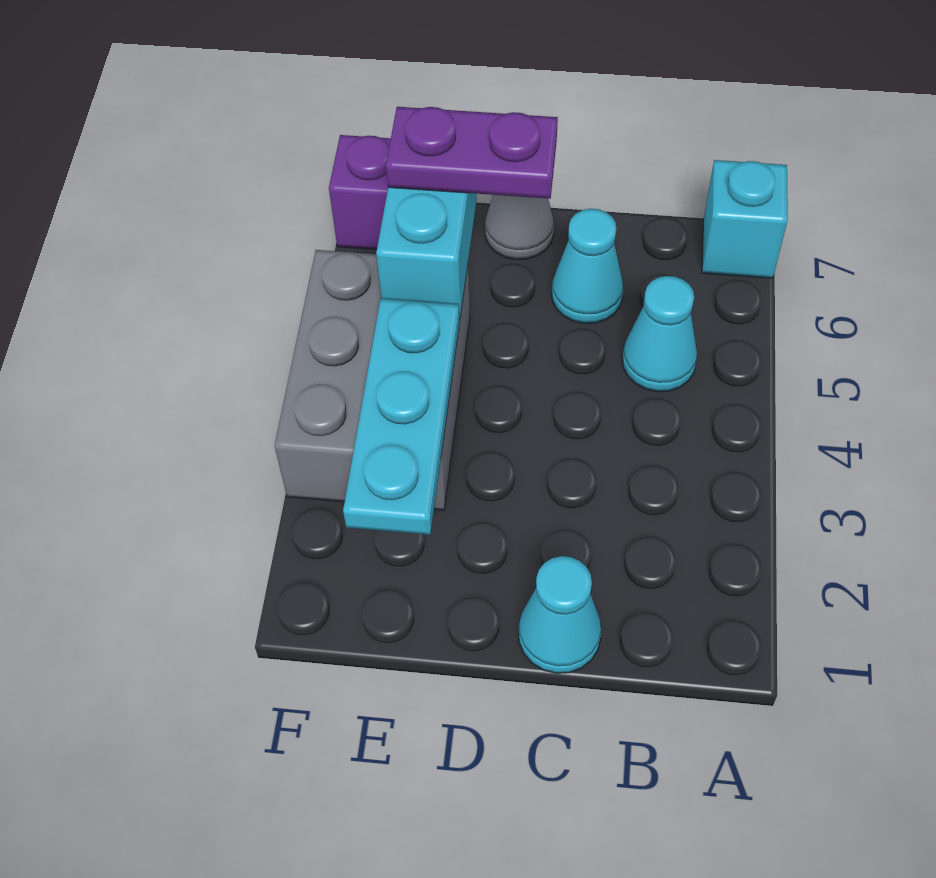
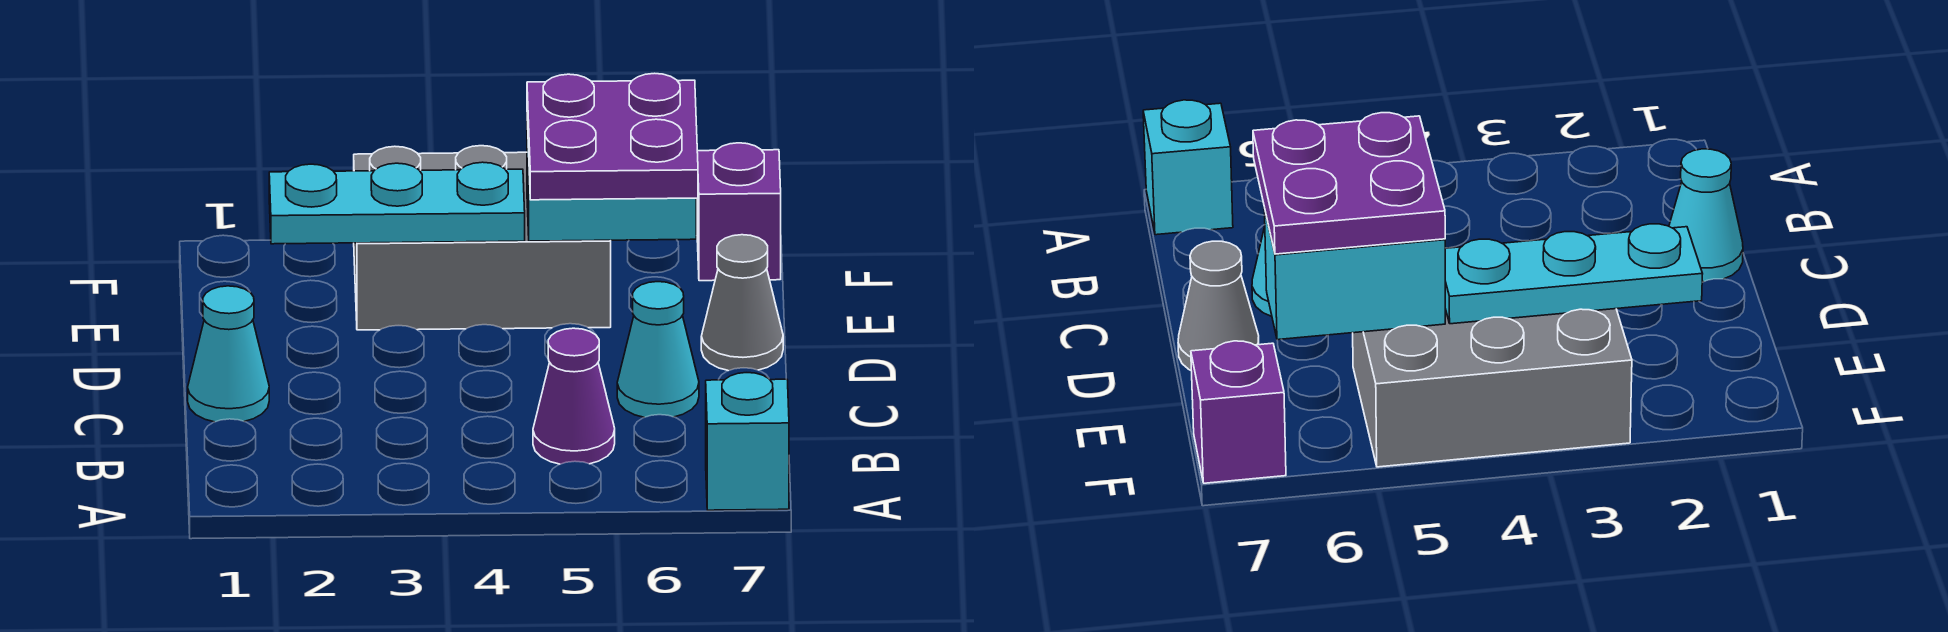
cyan 1x1 cone [622,276,697,392] -> purple 1x1 cone [533,328,615,464]
purple 1x2 plate [386,107,558,199] -> purple 2x2 plate [527,73,698,200]

